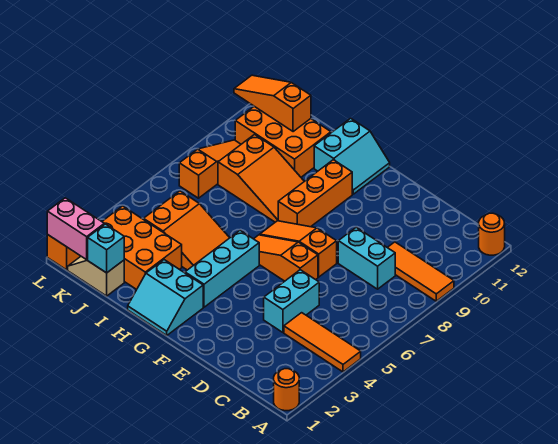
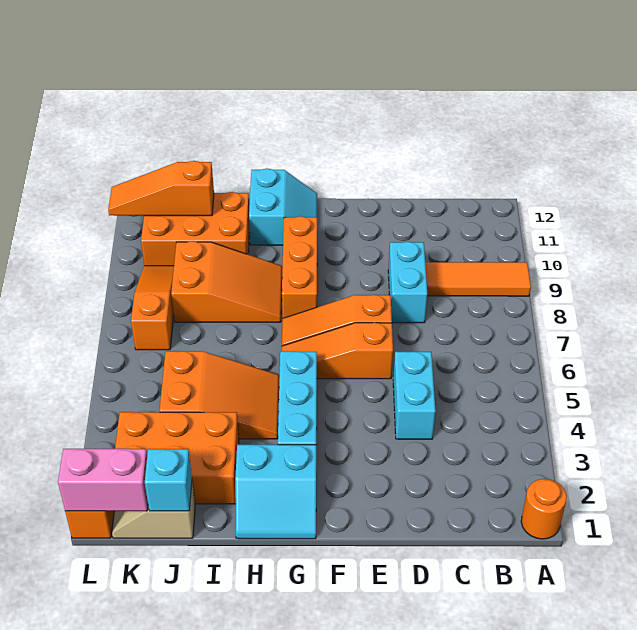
orange 1x3 tile [284,313,361,372] -> none
orange 1x1 round brick [479,213,505,255] -> none
cyan 1x2 brick [338,227,395,289] -> cyan 1x2 brick turned to [388,242,427,323]

